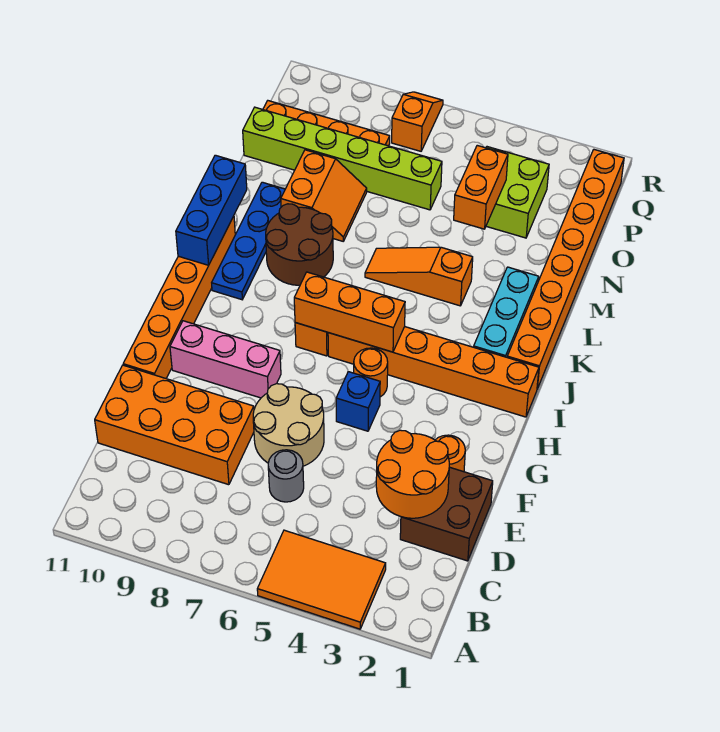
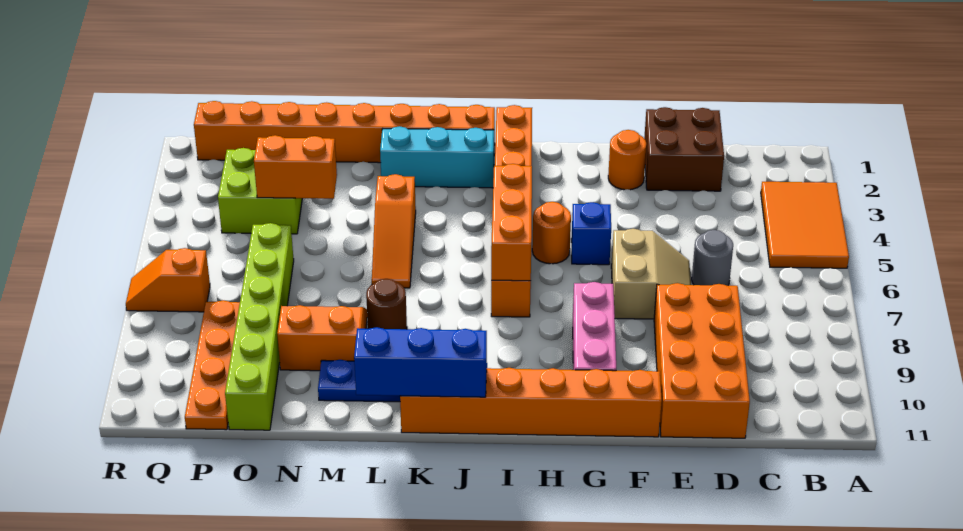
orange 2x2 round brick [376,430,449,518] -> none
tan 2x2 round brick [253,384,324,466] -> tan 2x2 slope [611,229,691,319]
brown 2x2 round brick [266,204,333,285] -> brown 1x1 round brick [366,279,407,329]

